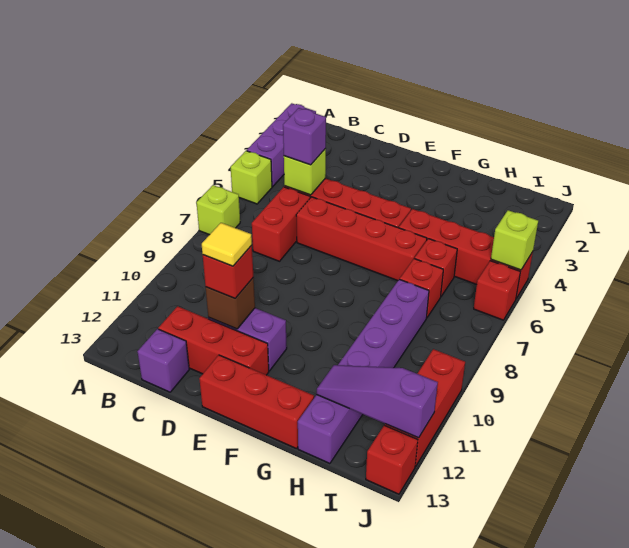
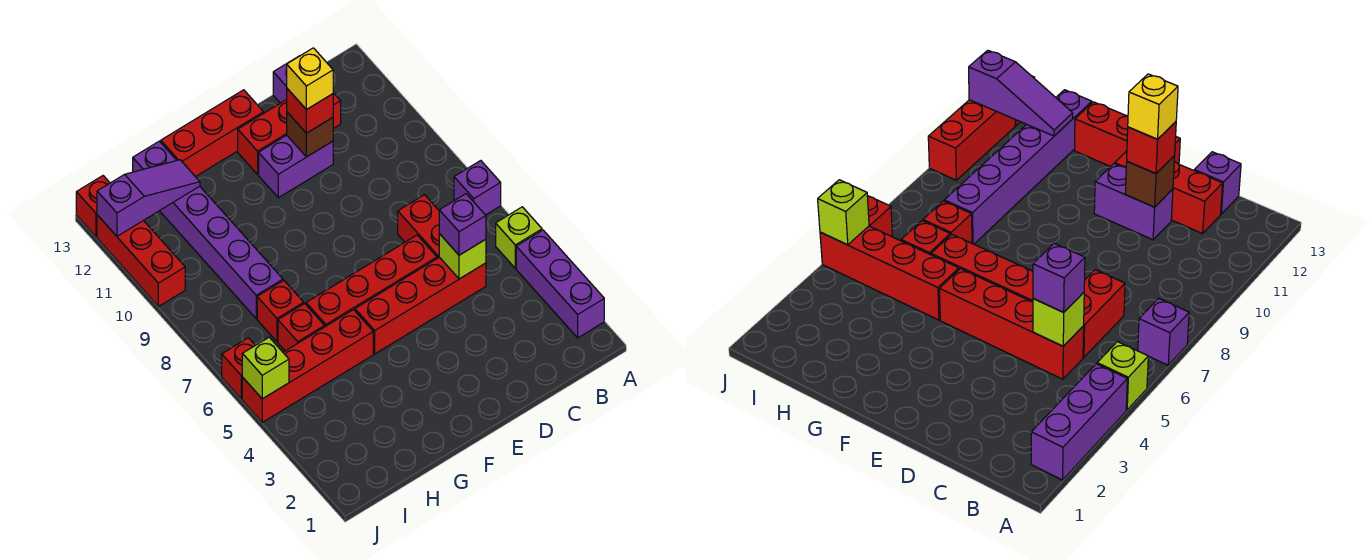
lime 1x1 brick [196,185,240,235] -> purple 1x1 brick [454,161,501,215]
yellow 1x1 tile [202,223,252,266] -> yellow 1x1 brick [287,48,333,110]

